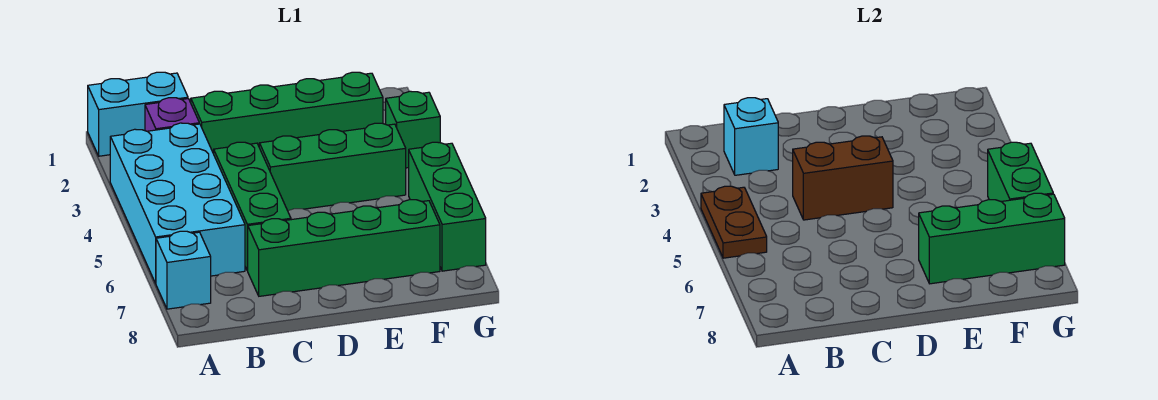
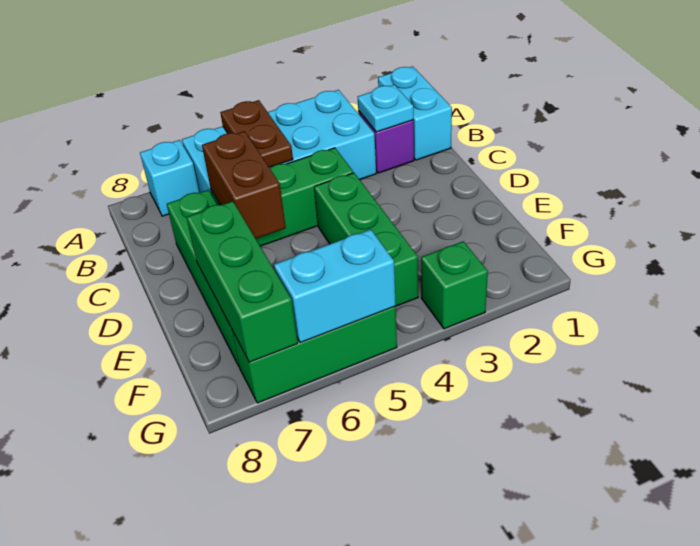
brown 1x2 plate [701,186,767,258] -> brown 1x2 plate turned to [220,100,293,168]
cyan 1x1 brick [724,98,778,175] -> cyan 1x1 plate [358,85,414,132]
green 1x4 brick [191,72,383,154] -> none
brown 1x2 brick [793,136,893,220] -> brown 1x2 brick moved to [202,131,286,239]
green 1x2 brick [988,142,1053,202] -> cyan 1x2 brick [274,229,396,343]

